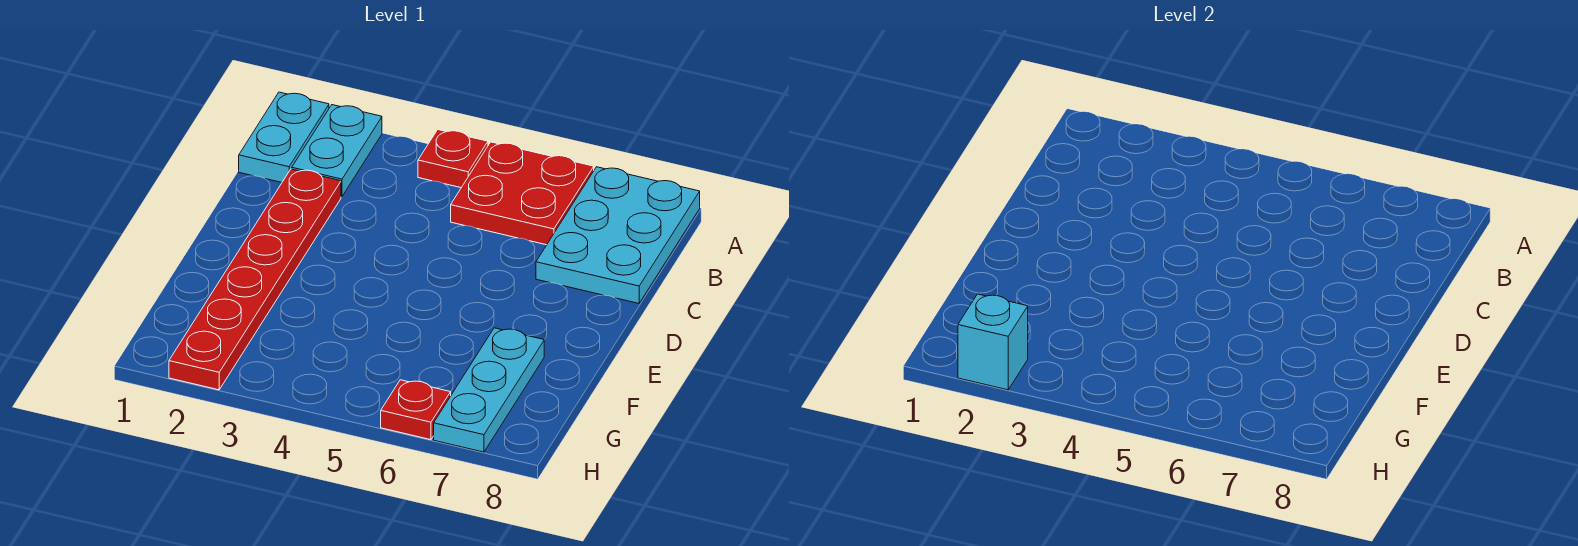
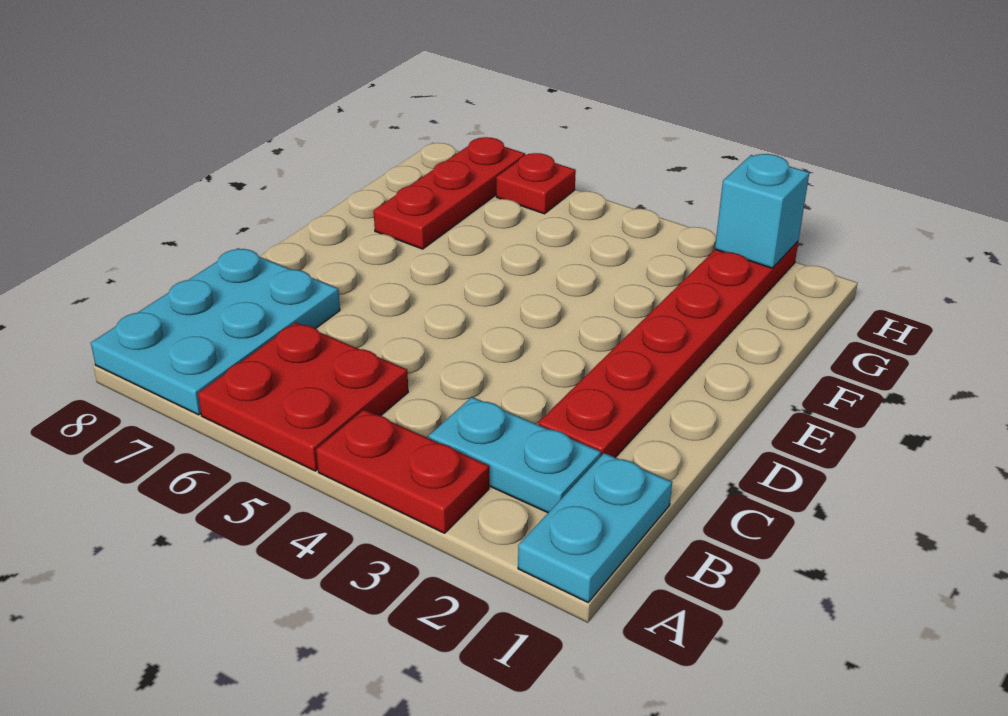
cyan 1x2 plate [292,105,382,197] -> cyan 1x2 plate turned to [429,397,601,513]
red 1x1 plate [418,130,488,188] -> red 1x2 plate [316,410,489,533]
cyan 1x3 plate [434,328,544,452] -> red 1x3 plate [374,137,525,249]

